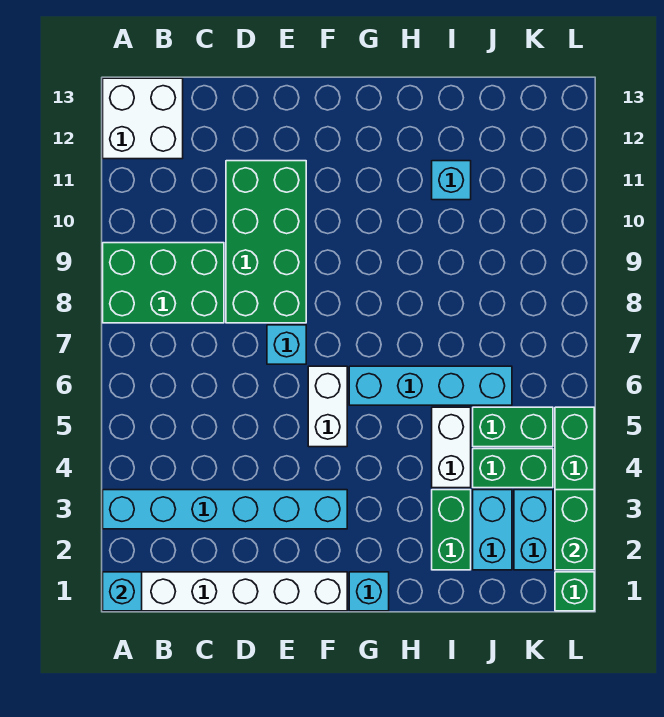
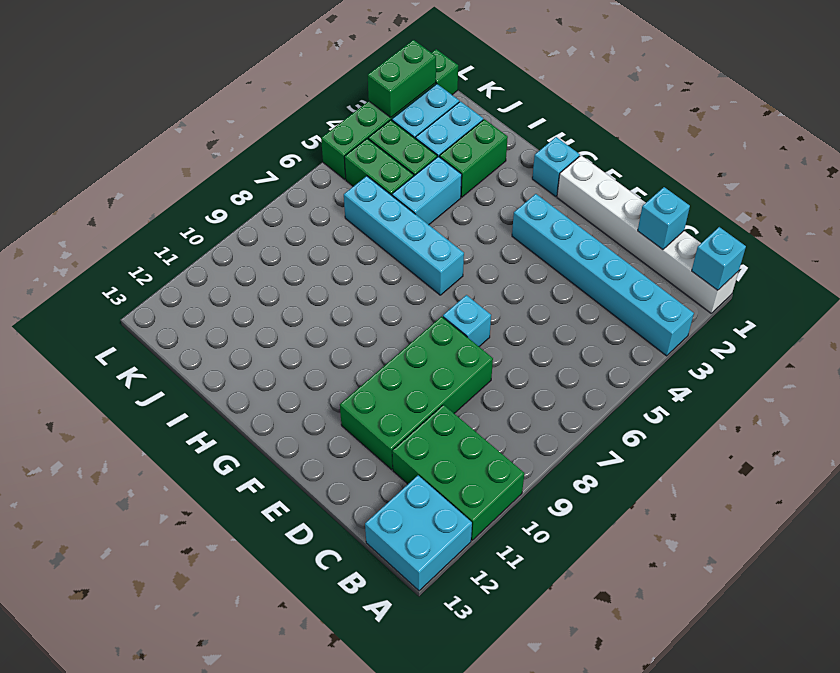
green 2x3 brick [103,243,224,323] -> green 2x3 brick moved to [392,405,524,540]
white 2x2 brick [103,78,183,159] -> cyan 2x2 brick [365,476,472,591]
white 1x2 brick [308,366,347,447] -> none
white 1x2 brick [432,407,471,488] -> cyan 1x2 brick [392,156,462,225]
cyan 1x1 brick [432,161,471,200] -> cyan 1x1 brick moved to [638,187,690,250]

